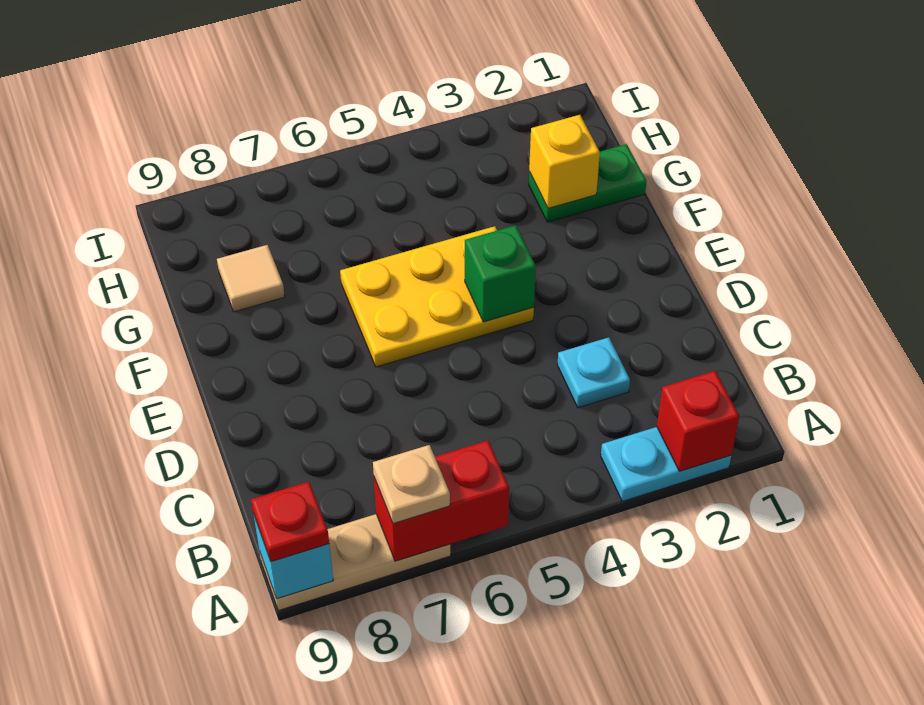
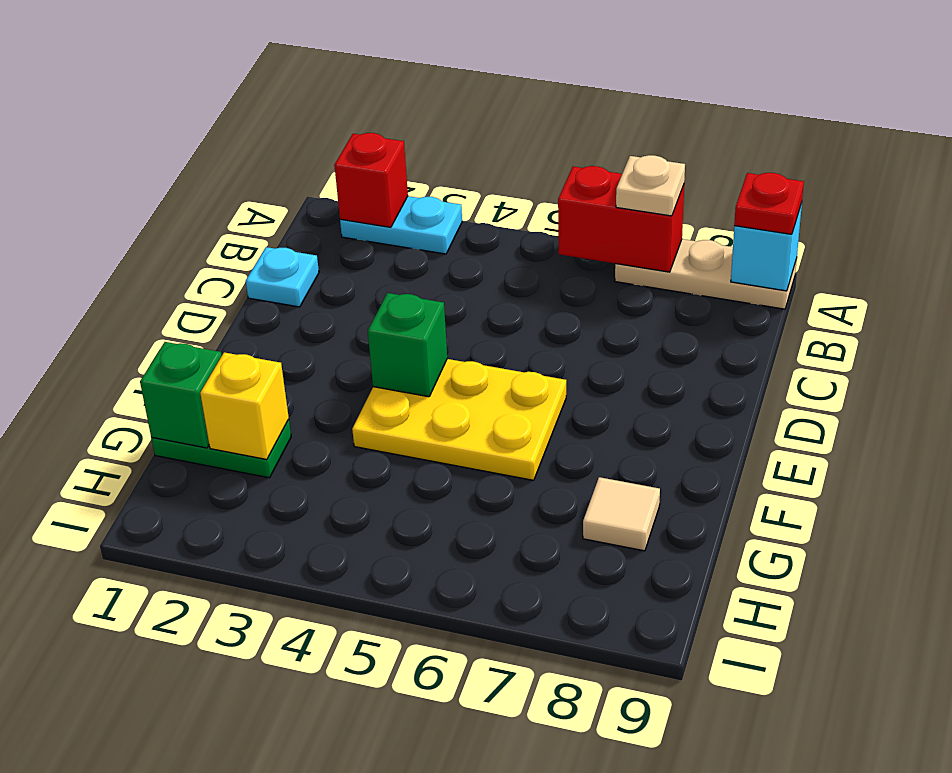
cyan 1x1 plate [557,337,630,408] -> cyan 1x1 plate moved to [246,247,319,307]
none -> green 1x1 brick [140,342,222,448]

